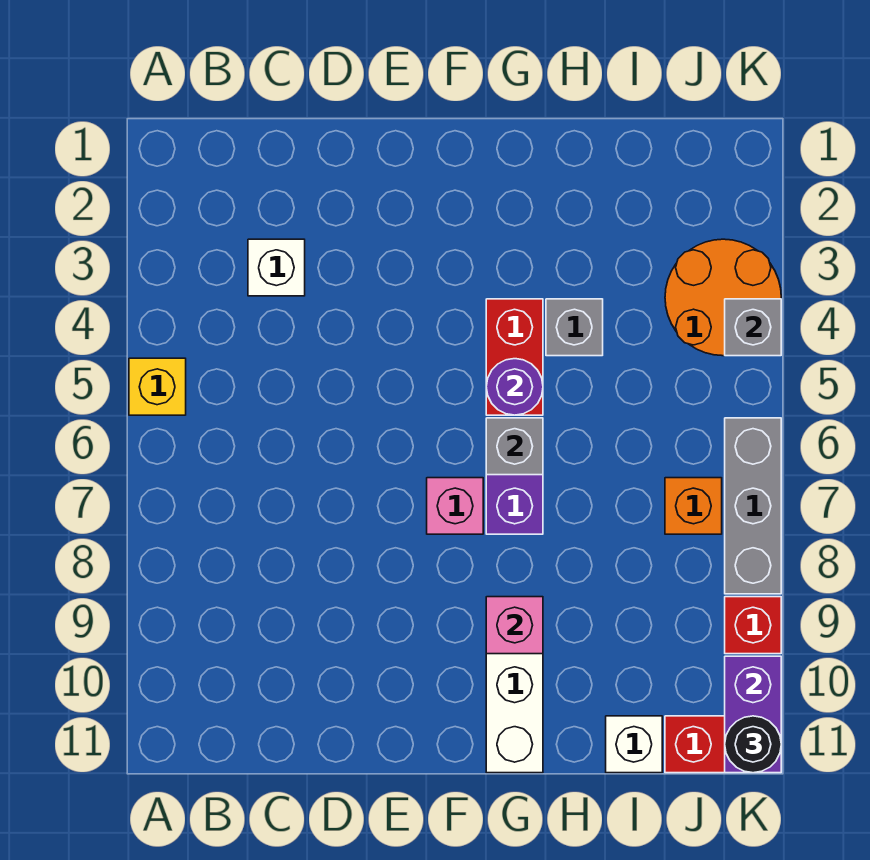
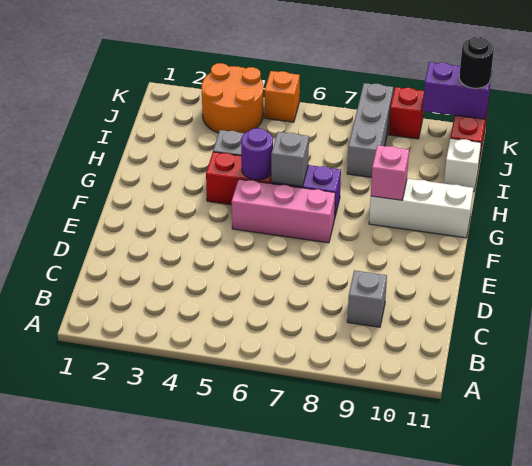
yellow 1x1 brick [129,358,186,415] -> none
white 1x1 brick [248,239,305,296] -> none
pink 1x1 brick [427,478,483,534] -> pink 1x3 brick [232,179,335,243]
orange 1x1 brick [665,478,722,534] -> orange 1x1 brick moved to [265,71,300,122]
grey 1x1 brick [725,299,781,356] -> grey 1x1 brick moved to [347,270,387,327]
grey 1x3 brick [725,418,781,594] -> grey 1x3 brick turned to [347,83,393,177]

